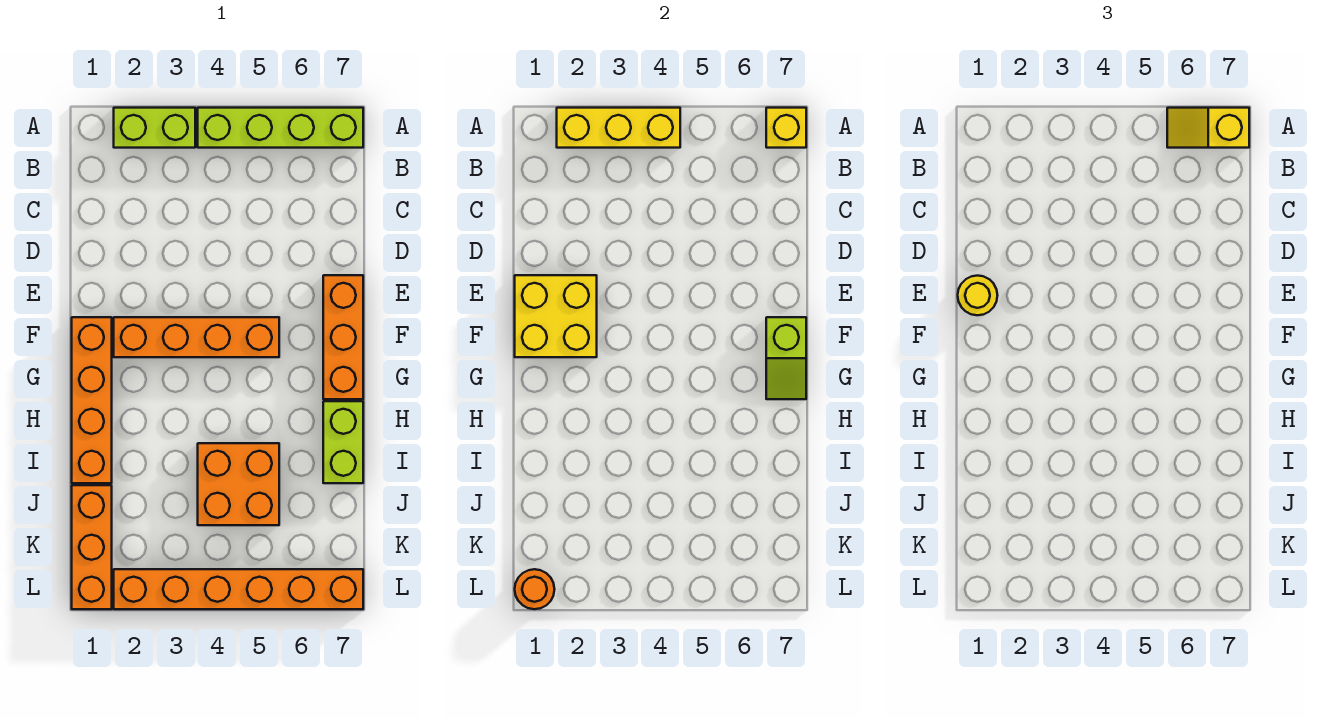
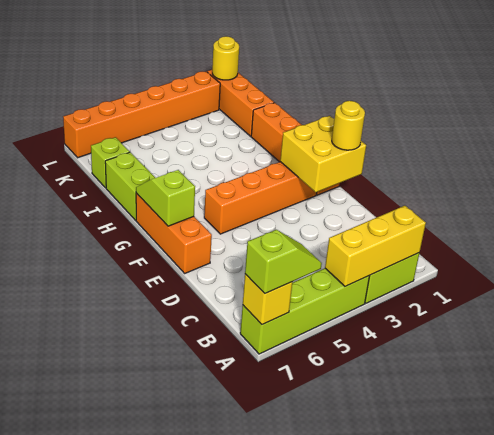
yellow 1x2 slope [1167,108,1249,148] -> lime 1x2 slope [245,230,322,294]
orange 2x2 brick [198,443,279,525] -> none
none -> lime 1x1 brick [91,137,129,188]
orange 1x1 round brick [515,569,555,609] -> yellow 1x1 round brick [212,36,239,80]

